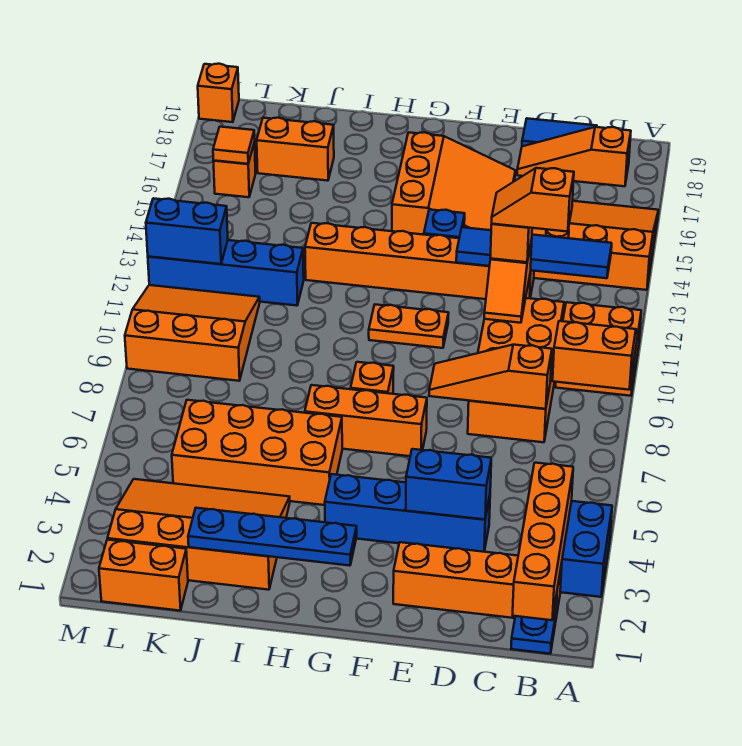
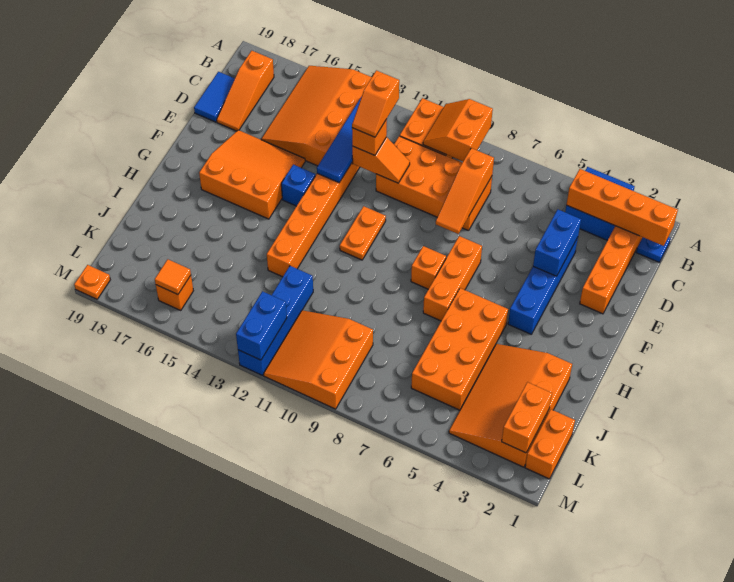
blue 1x4 plate [188,508,357,566] -> none
orange 1x2 brick [257,118,334,181] -> orange 1x2 brick moved to [502,382,552,453]
orange 1x1 brick [198,64,239,122] -> orange 1x1 plate [74,265,110,299]

